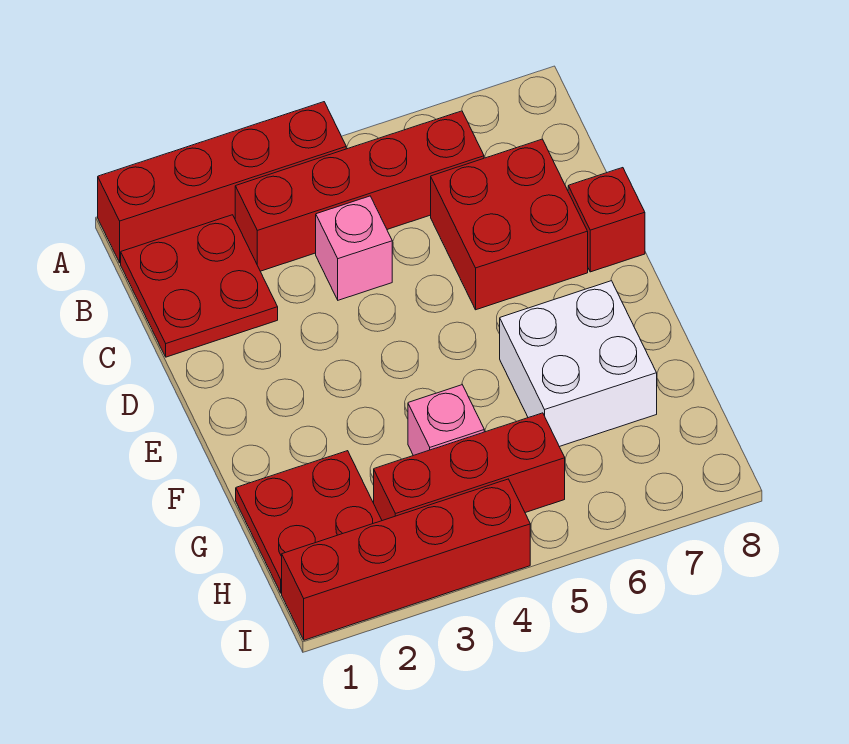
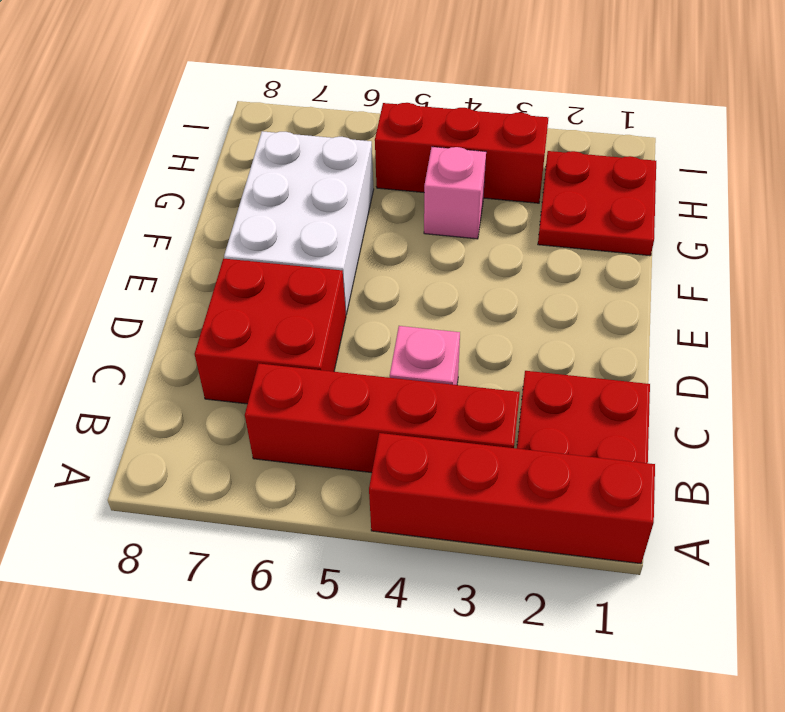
red 1x1 brick [568,168,645,272] -> none
white 2x2 brick [500,281,657,447] -> white 2x3 brick [224,131,374,314]
red 1x4 brick [282,479,530,640] -> none

